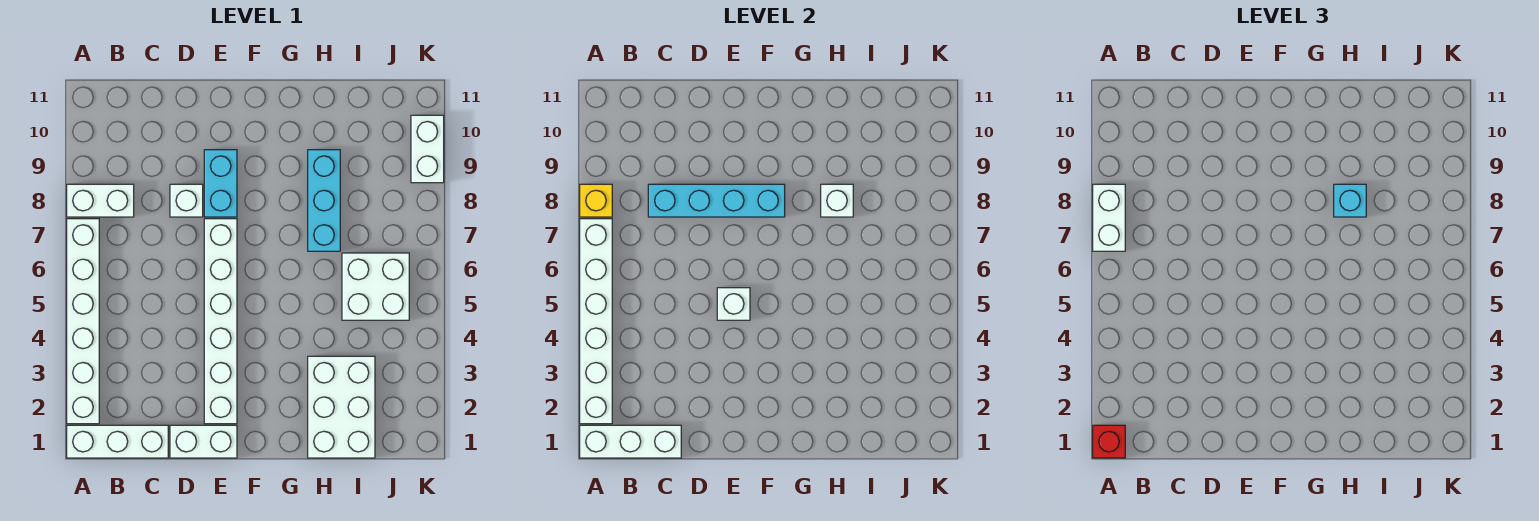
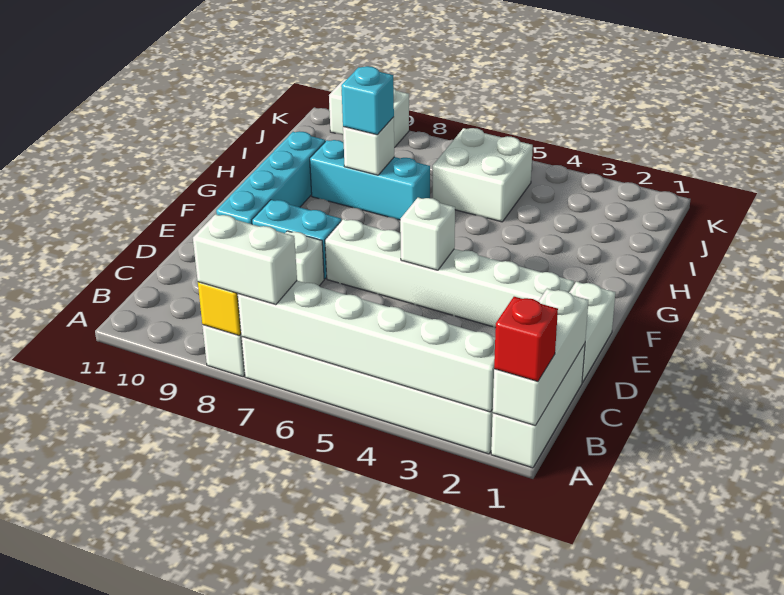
cyan 1x4 brick [648,184,785,217] -> cyan 1x4 brick moved to [216,131,325,224]
white 2x3 brick [308,356,375,458] -> none

